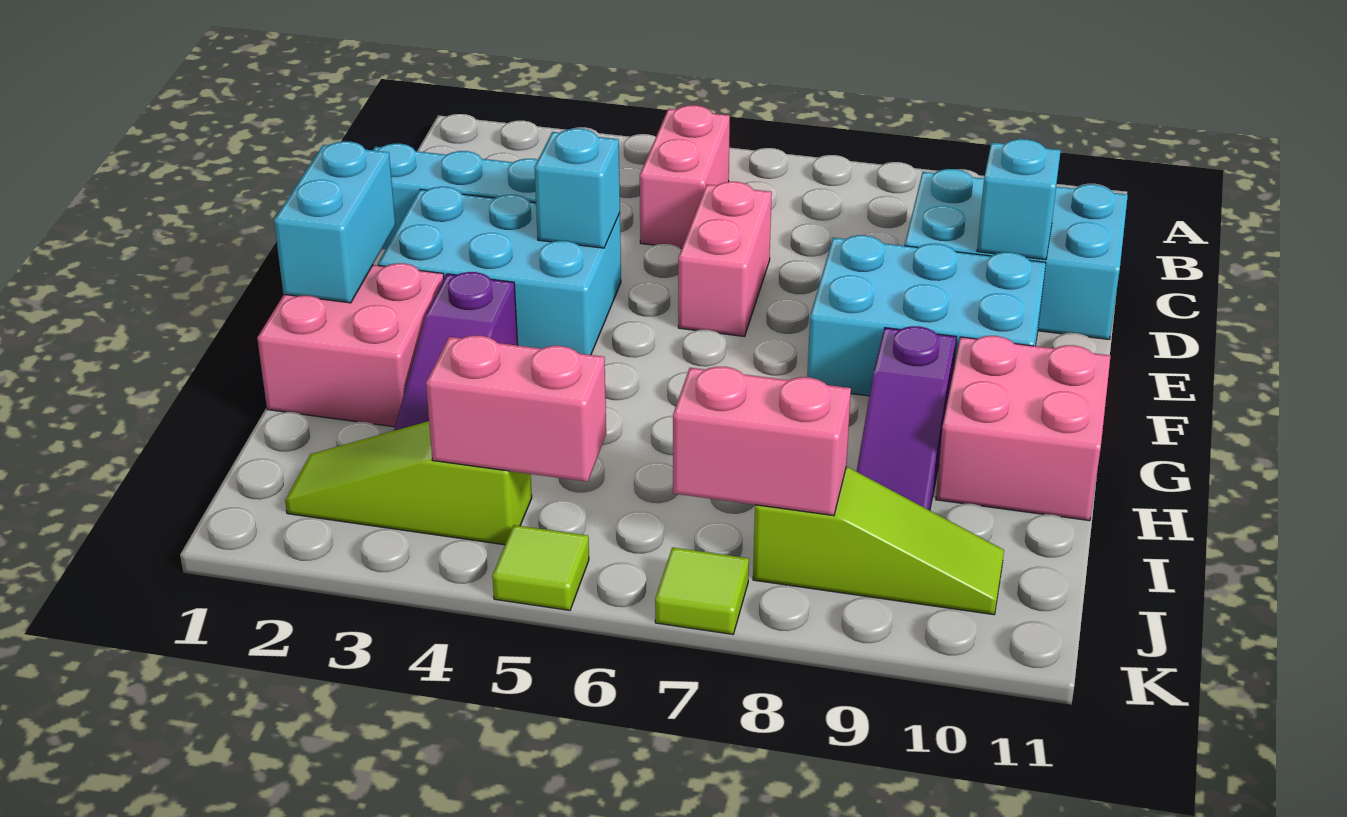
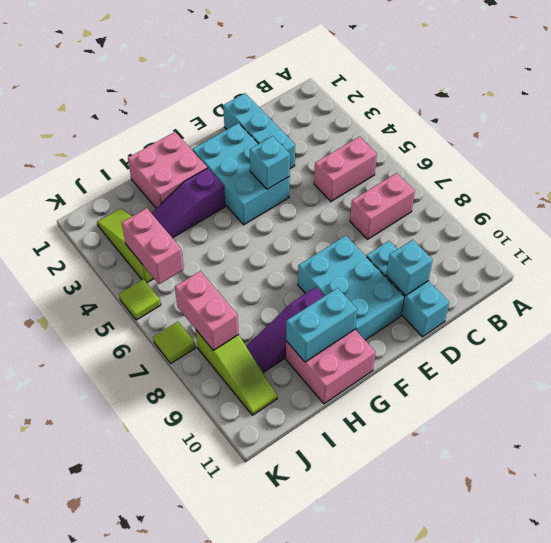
cyan 2x3 brick [905,169,1128,339] -> cyan 1x3 brick [366,241,449,337]
pink 1x2 brick [678,182,772,336] -> pink 1x2 brick moved to [350,173,415,239]
cyan 1x2 brick [274,141,395,303] -> cyan 1x2 brick moved to [286,288,357,362]

